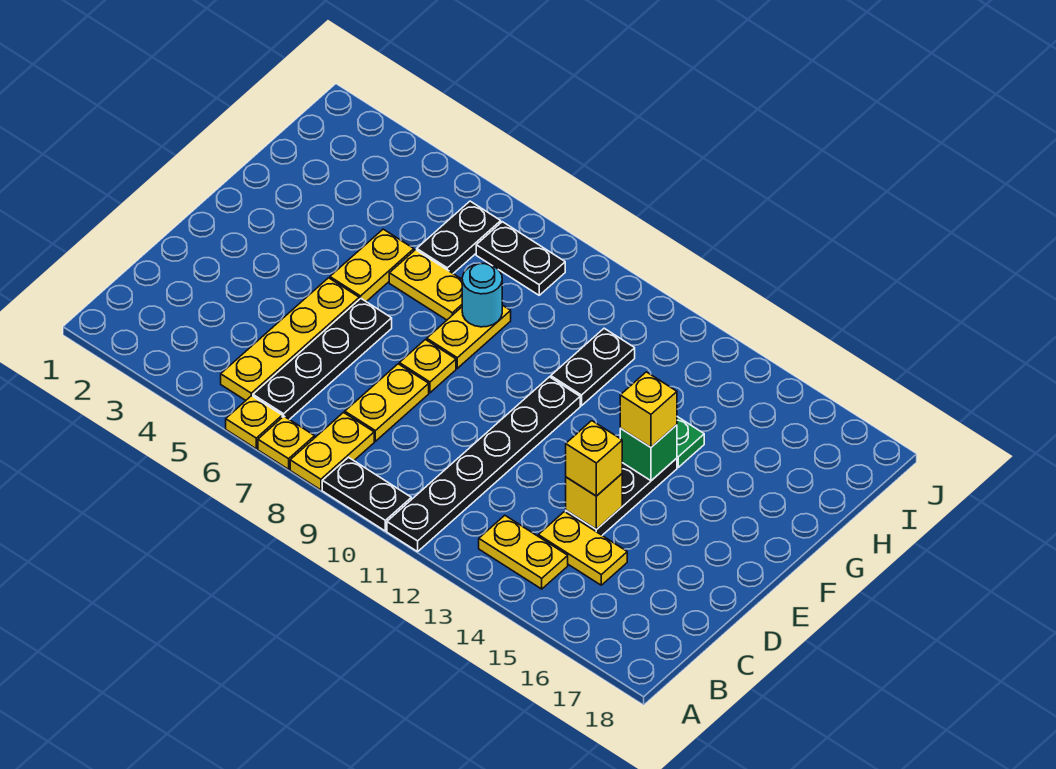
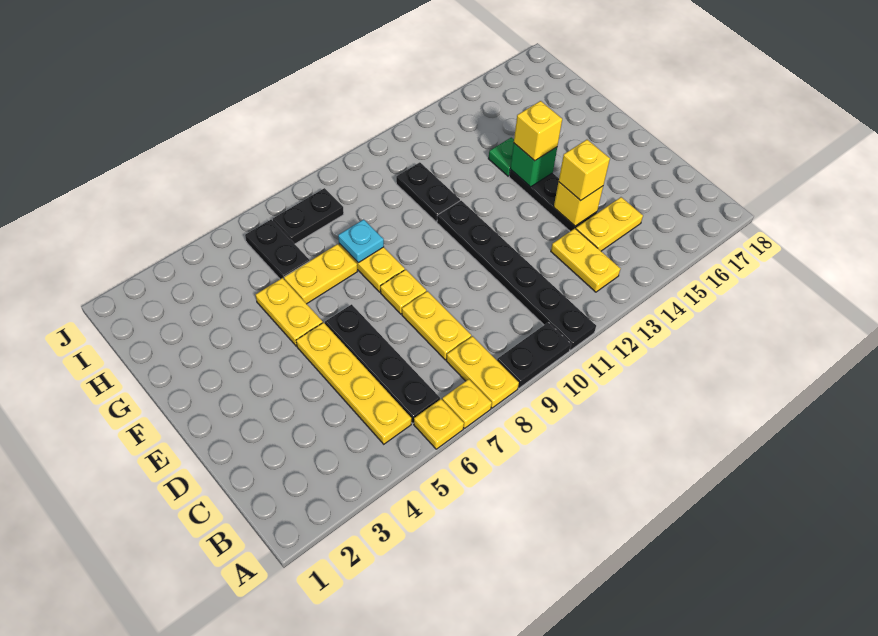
yellow 1x2 plate [479,515,568,589] -> yellow 1x2 plate turned to [551,229,621,292]
cyan 1x1 round brick [462,264,502,327] -> cyan 1x1 plate [338,219,384,263]

